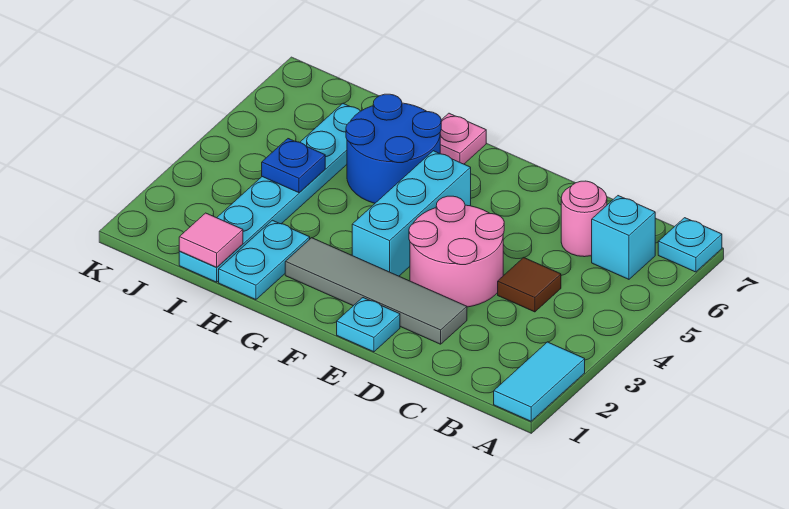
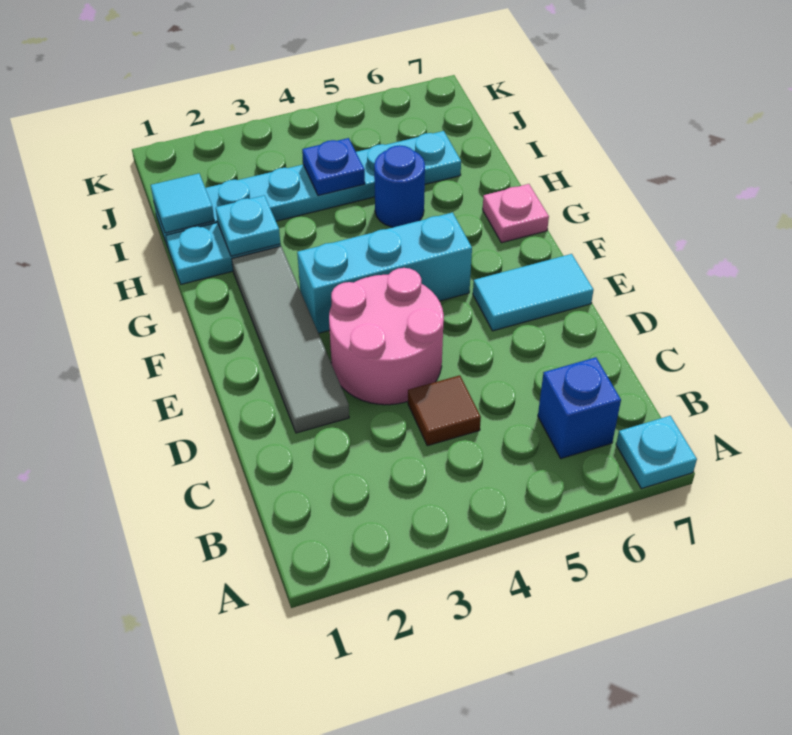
cyan 1x2 tile [494,342,585,421] -> cyan 1x2 tile moved to [473,254,593,331]
cyan 1x1 brick [592,196,655,279] -> blue 1x1 brick [538,357,621,459]
pink 1x1 round brick [561,181,607,257] -> none
cyan 1x1 plate [337,298,400,352] -> cyan 1x1 plate moved to [216,195,280,256]
blue 2x2 round brick [346,94,441,203] -> blue 1x1 round brick [374,145,425,227]
pink 1x1 tile [179,213,243,267] -> cyan 1x1 tile [151,174,214,233]

